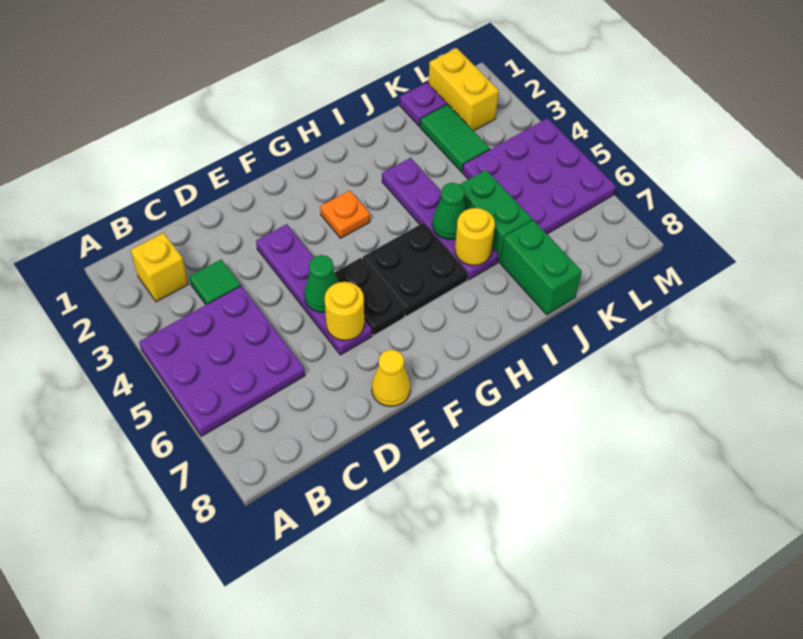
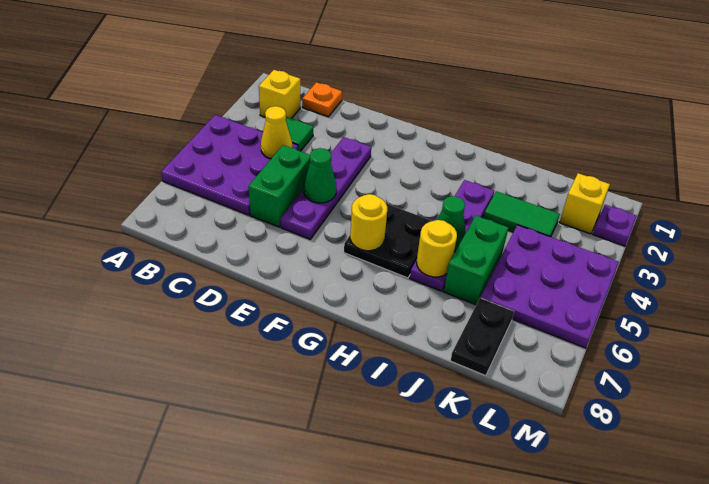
yellow 1x1 round brick [325,282,364,340] -> yellow 1x1 round brick moved to [350,194,387,251]
yellow 1x1 cone [372,350,410,407] -> yellow 1x1 cone moved to [261,106,292,159]
black 1x2 plate [334,258,404,336] -> black 1x2 plate moved to [450,298,514,376]
orange 1x1 plate [320,190,370,238] -> orange 1x1 plate moved to [302,82,342,117]
green 1x2 brick [500,220,582,315] -> green 1x2 brick moved to [248,145,310,227]
purple 1x1 plate [400,83,447,126] -> purple 1x1 plate moved to [593,205,637,246]
green 1x2 tile [420,104,490,172] -> green 1x2 tile turned to [484,191,560,237]
yellow 1x2 brick [428,48,499,131] -> yellow 1x1 brick [559,173,610,234]

